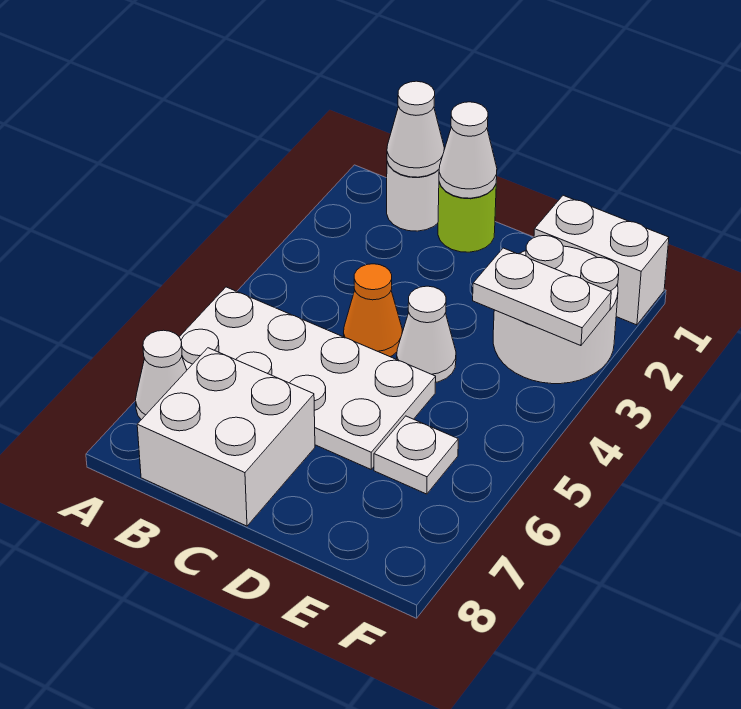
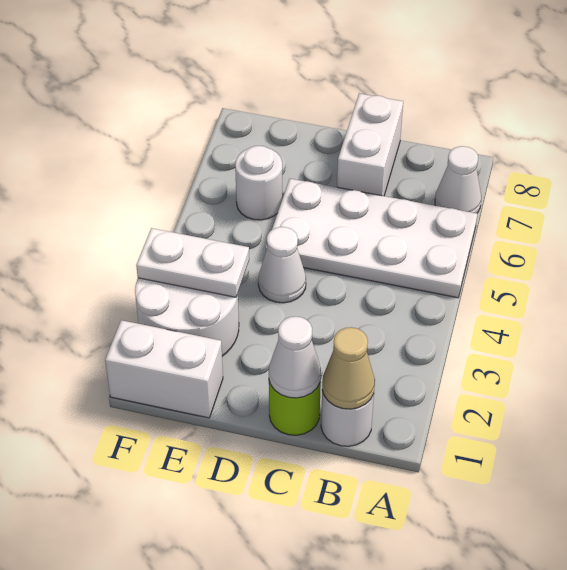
white 1x1 cone [387,81,444,177] -> tan 1x1 cone [322,327,375,409]
white 2x2 brick [137,348,315,526] -> white 1x2 brick [337,93,403,196]
orange 1x1 cone [344,264,402,357] -> none
white 1x1 plate [374,416,458,494] -> white 1x1 round brick [235,146,282,220]

